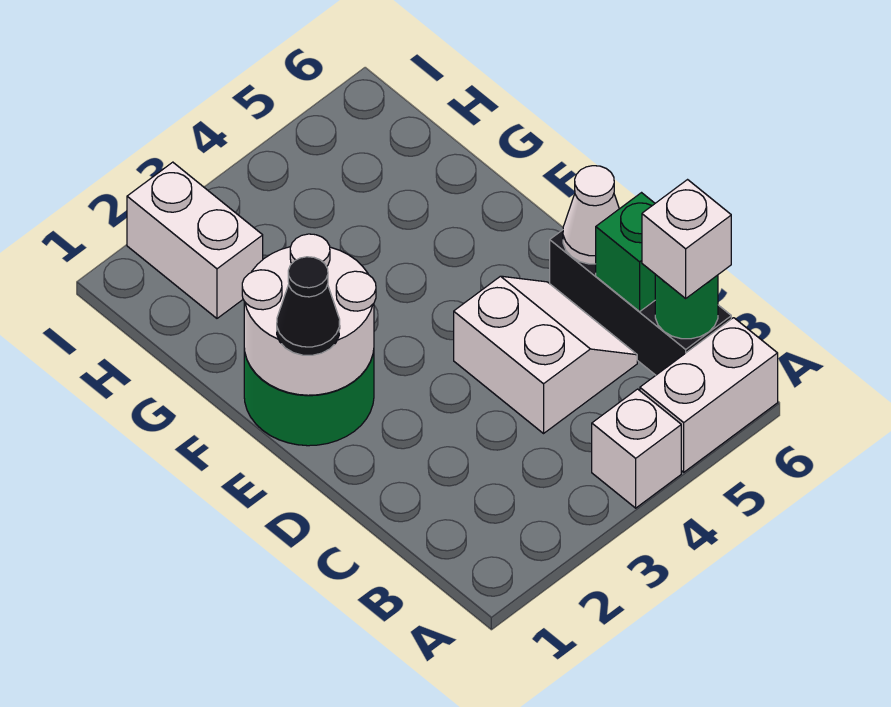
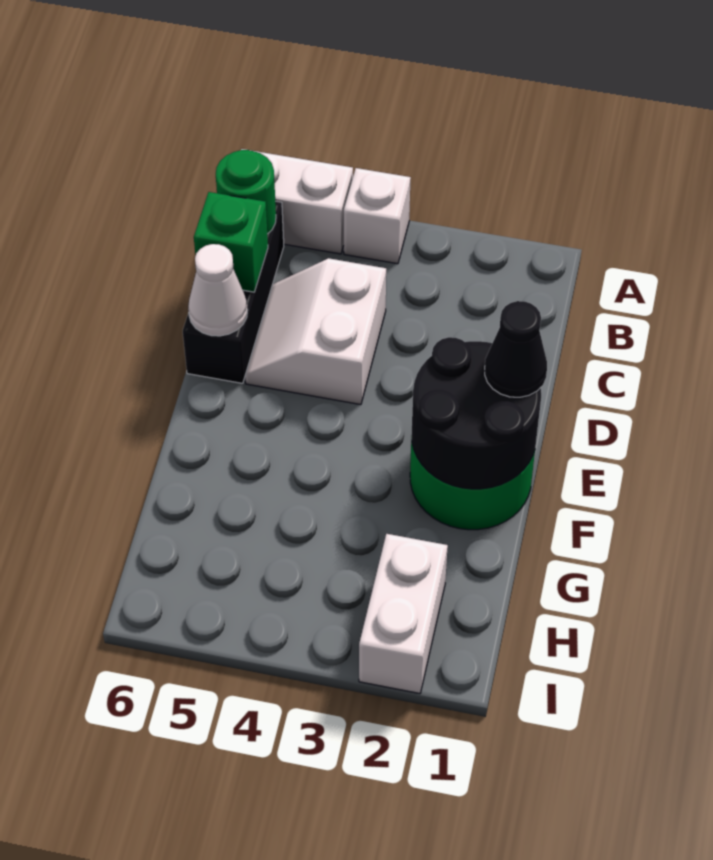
white 1x1 brick [642,180,731,298] -> none
white 2x2 round brick [242,234,376,395] -> black 2x2 round brick [412,337,541,489]

